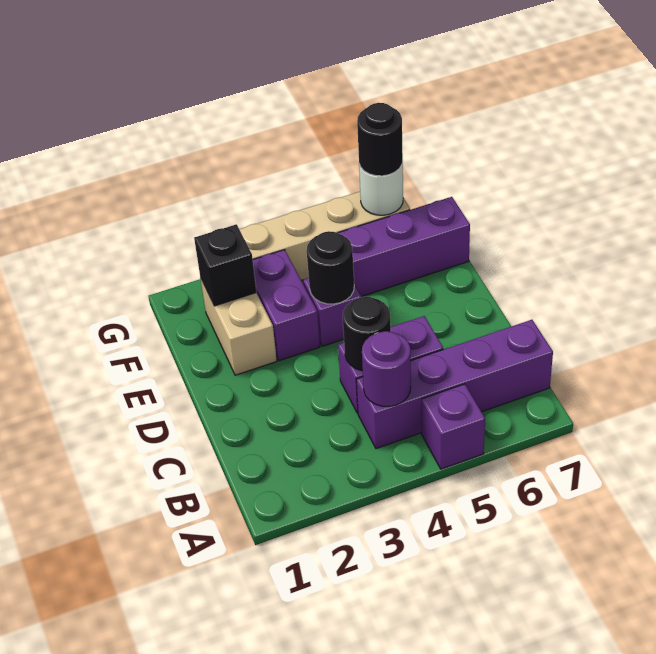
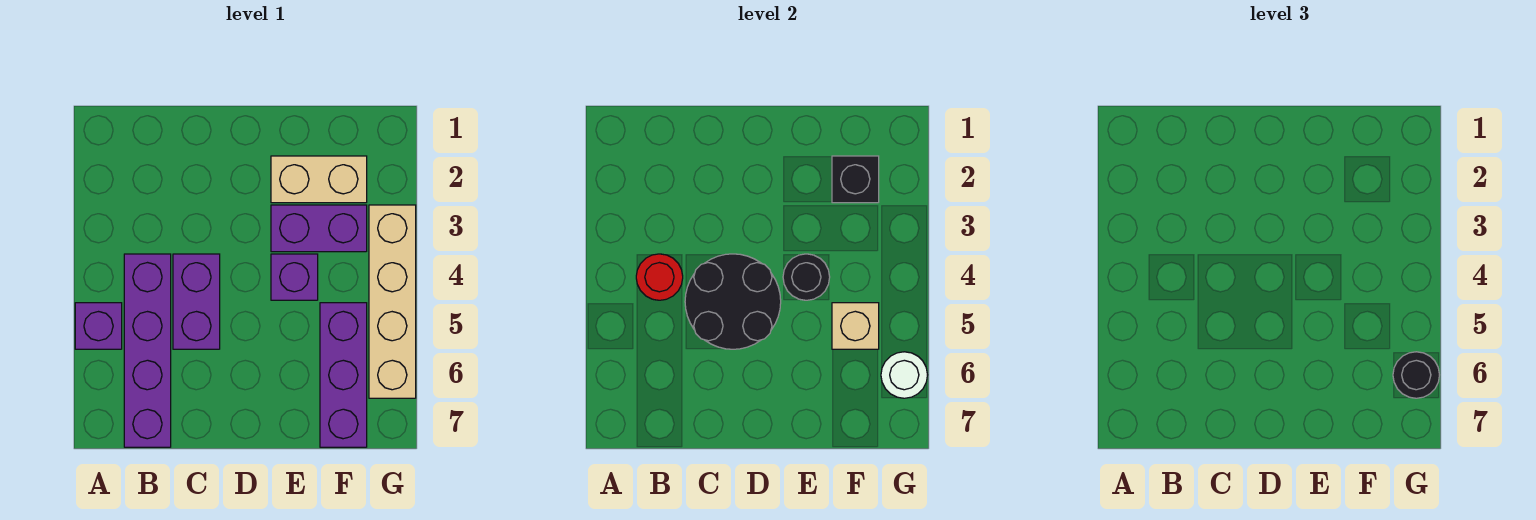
purple 1x1 round brick [362,331,411,407] -> red 1x1 round brick [636,254,683,300]
black 1x1 round brick [343,297,391,371] -> black 2x2 round brick [685,254,781,349]
none -> tan 1x1 brick [832,303,879,349]

